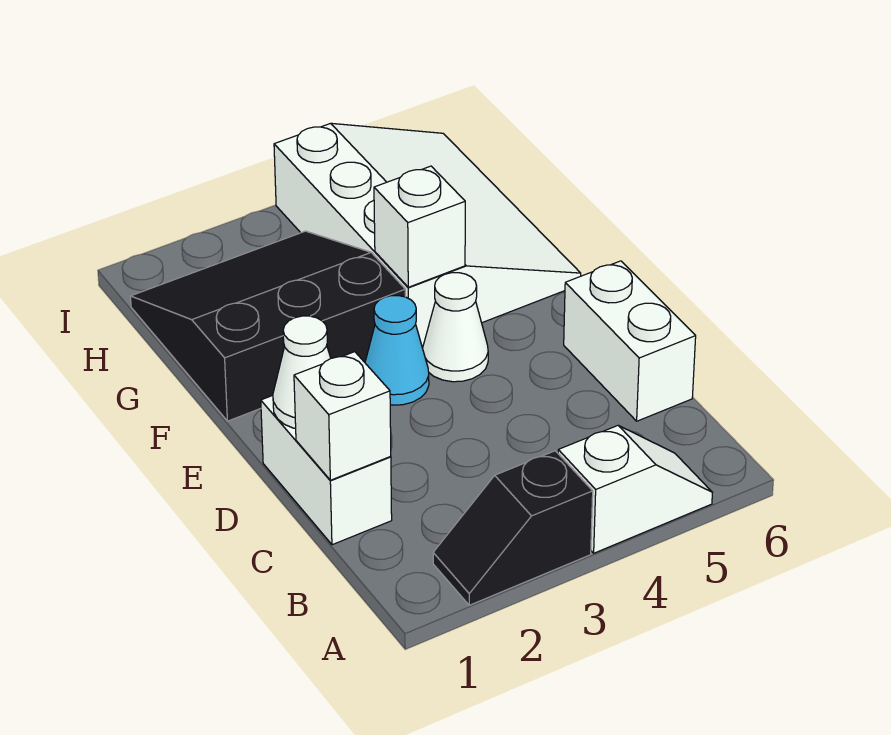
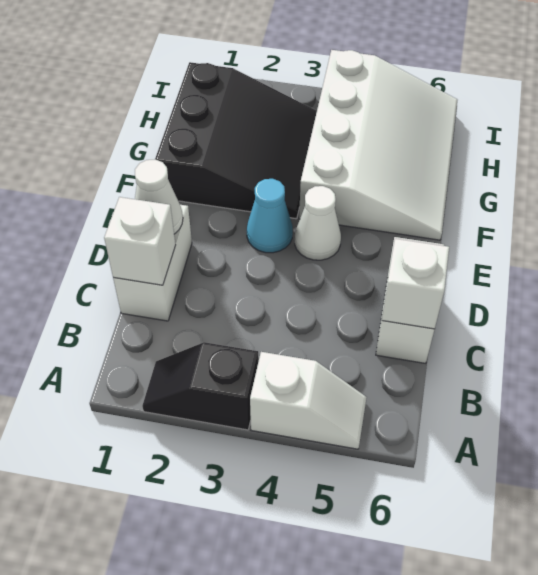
black 3x3 slope [130,231,405,421] -> black 3x3 slope turned to [155,62,317,219]
white 1x1 brick [374,166,465,287] -> white 1x1 brick moved to [382,239,449,329]

